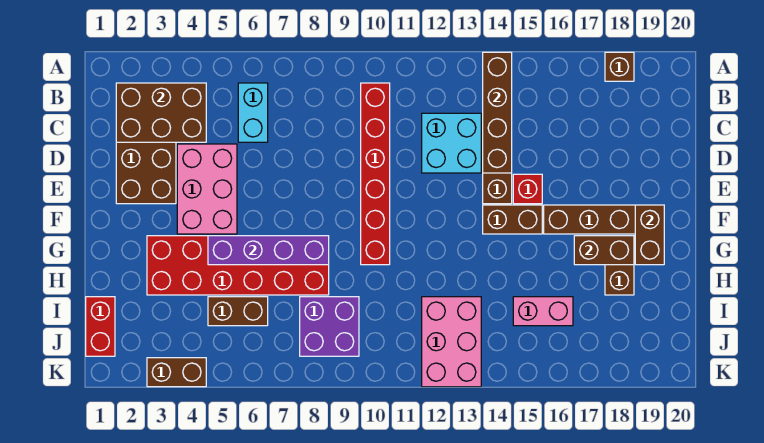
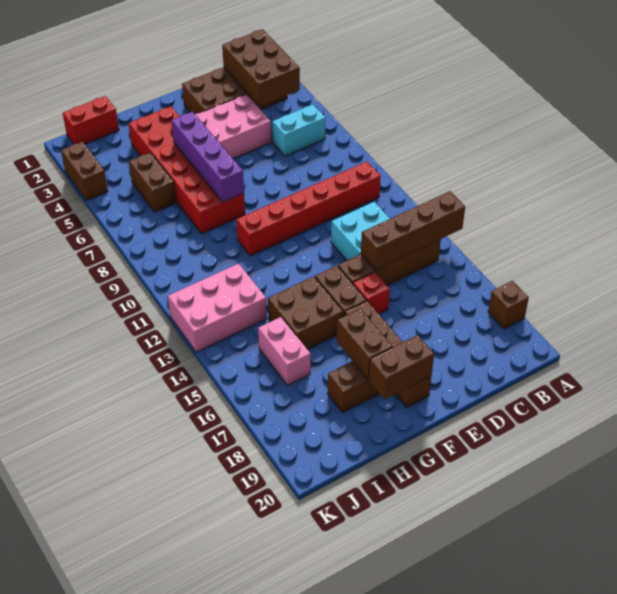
none -> brown 2x2 brick [268,276,343,349]
purple 2x2 brick [300,297,359,356] -> none

